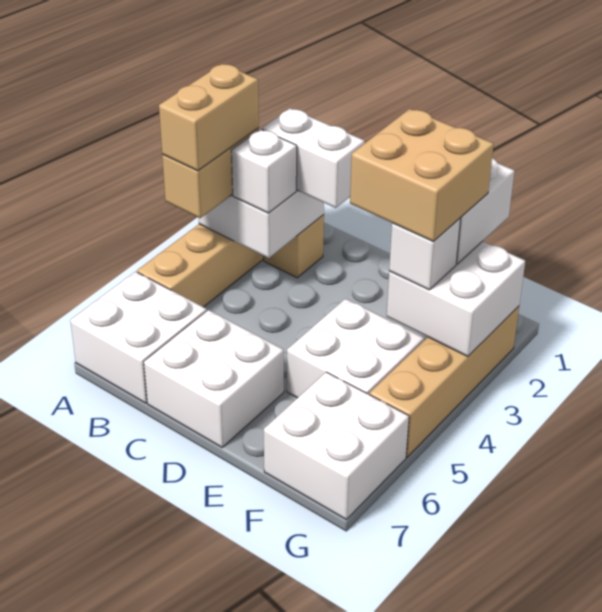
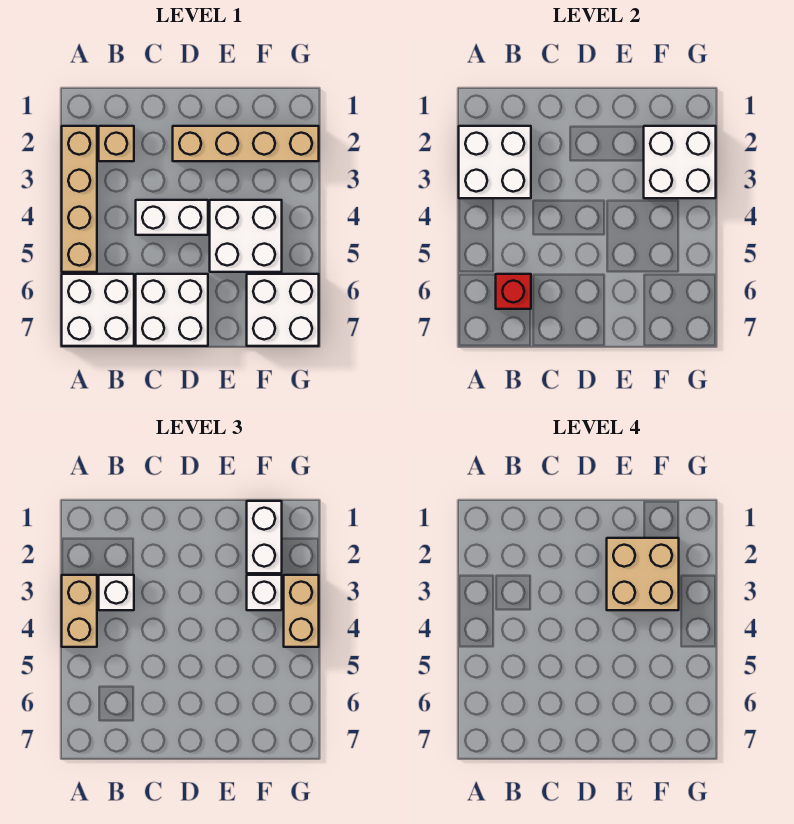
tan 1x2 brick [159,64,259,171] -> tan 1x2 brick moved to [284,575,319,647]
white 1x2 brick [262,108,364,208] -> white 1x2 brick moved to [136,200,208,235]
none -> red 1x1 brick [496,274,531,309]
tan 1x4 brick [369,306,519,457] -> tan 1x4 brick turned to [173,126,319,161]

